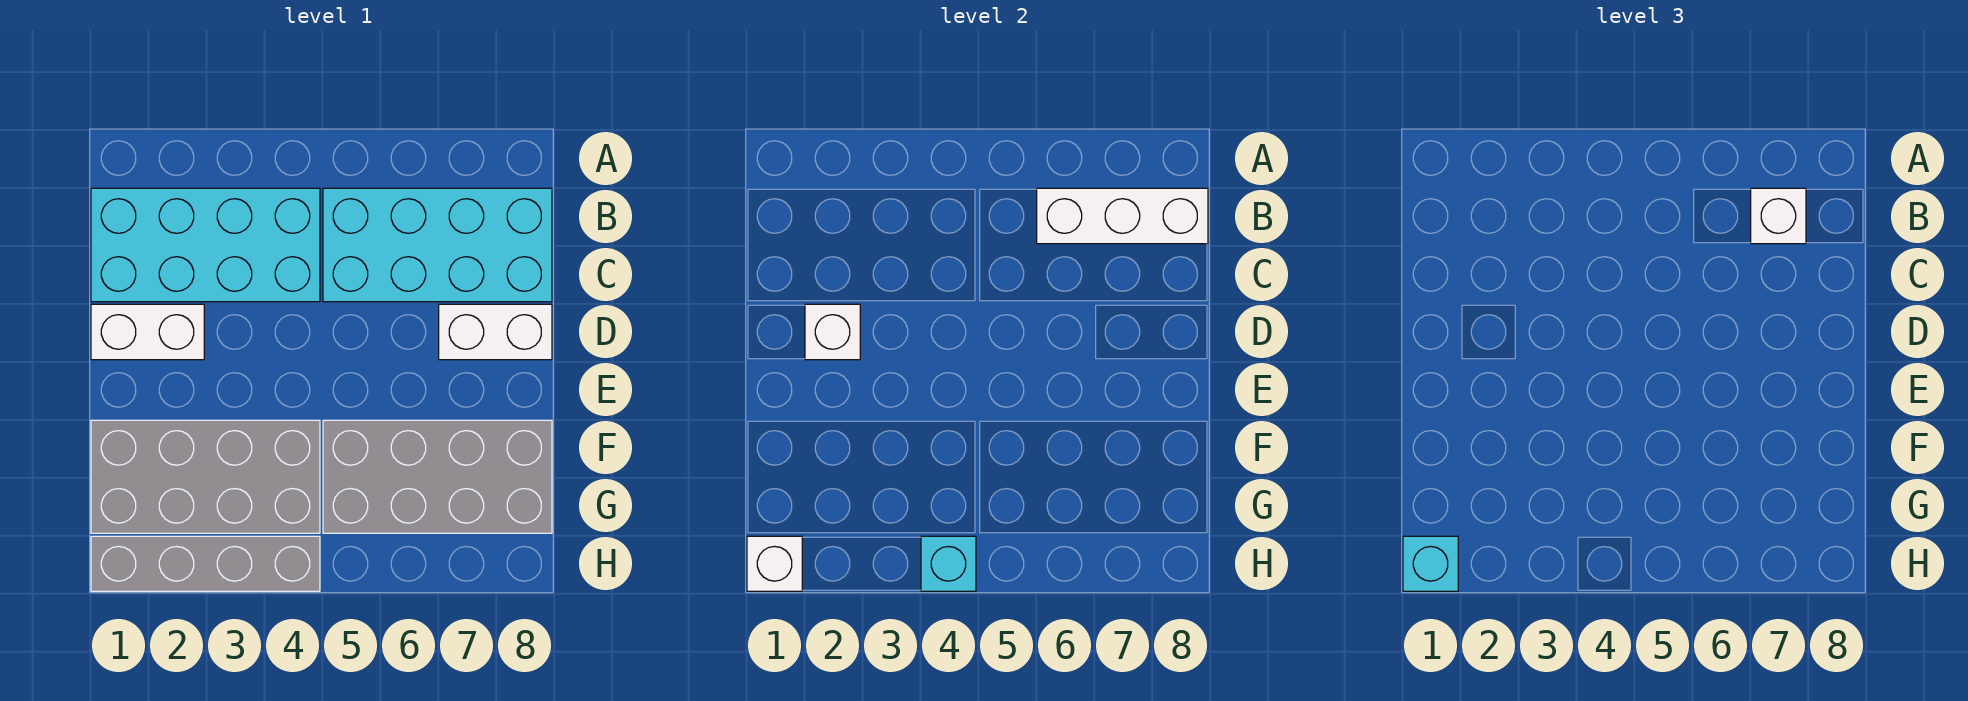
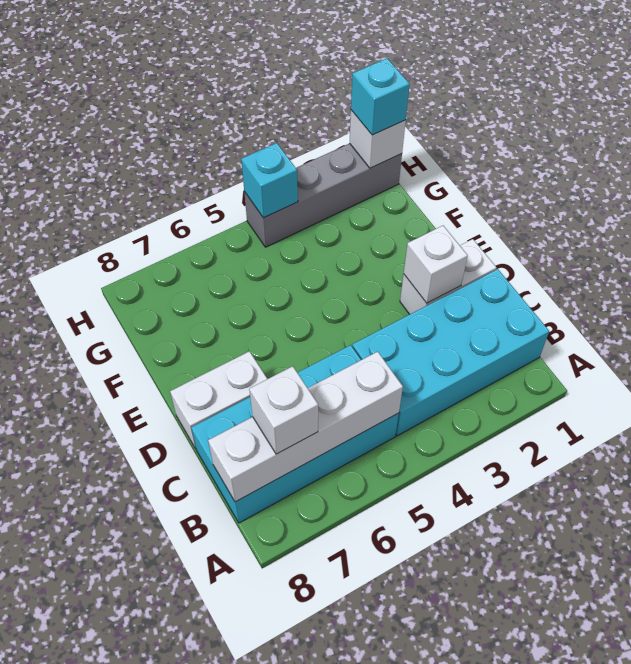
white 1x3 brick [1037,188,1208,244] -> white 1x4 brick [208,352,403,502]
grey 2x4 brick [91,420,320,533] -> none
grey 2x4 brick [323,420,552,533] -> none

